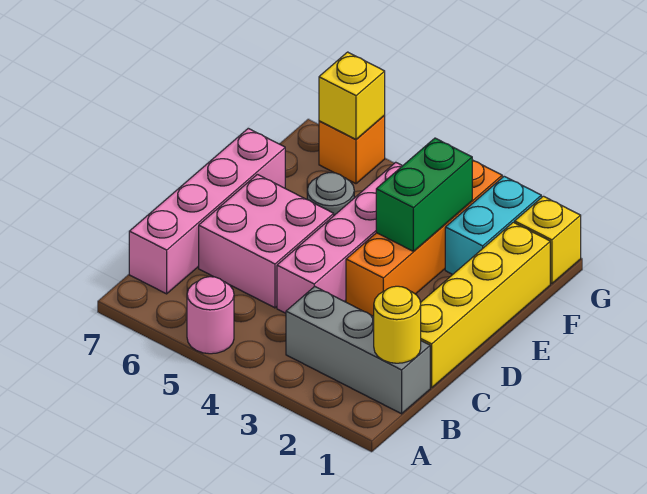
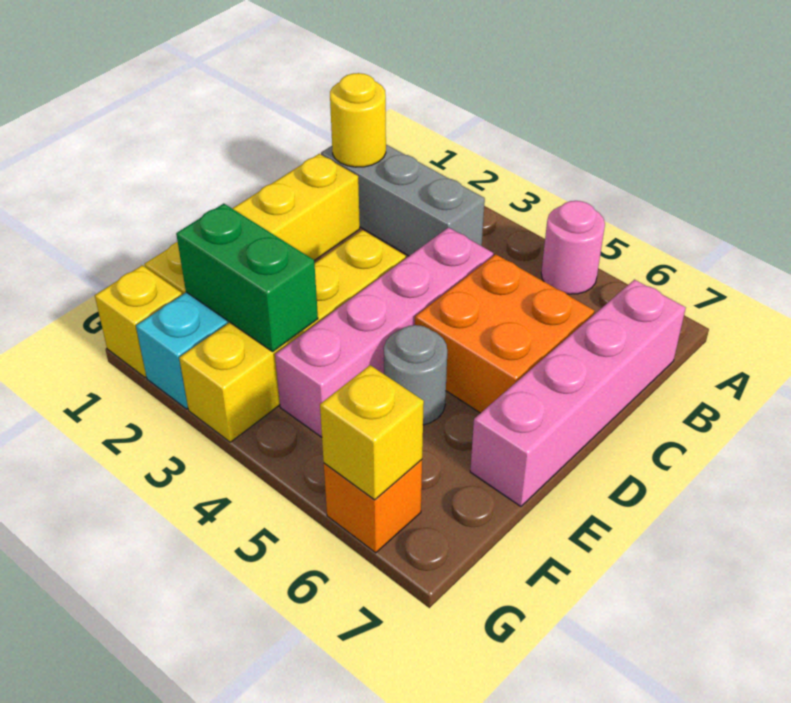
pink 2x2 brick [199,174,334,308] -> orange 2x2 brick [415,254,594,413]
orange 1x4 brick [346,160,502,316] -> yellow 1x4 brick [179,230,406,442]
green 1x2 brick [376,138,472,251] -> green 1x2 brick turned to [176,204,318,352]

